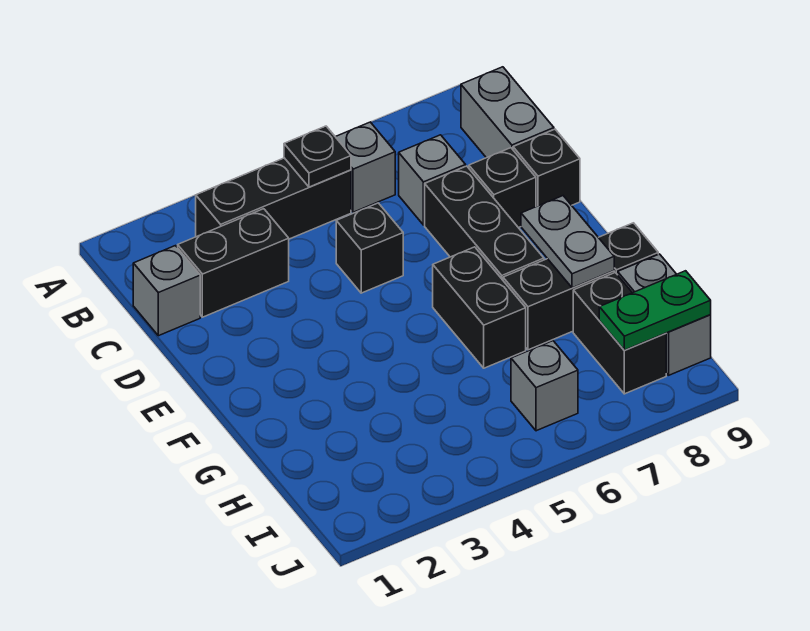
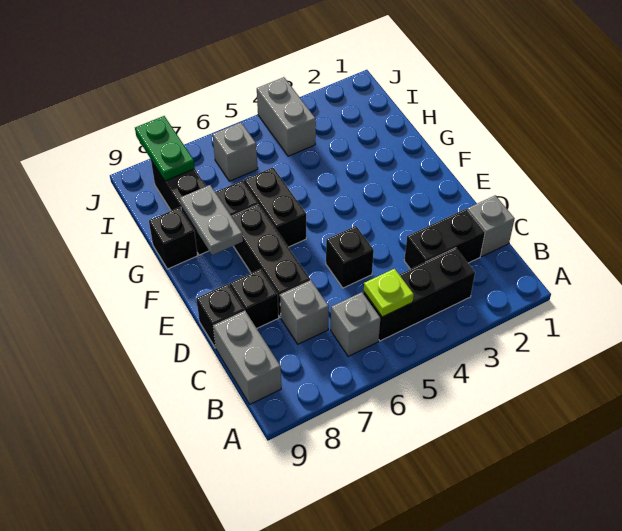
black 1x1 plate [284,126,351,187] -> lime 1x1 plate [364,269,414,317]
grey 1x2 brick [618,254,711,375] -> grey 1x2 brick moved to [257,77,316,156]
green 1x2 plate [599,271,711,350] -> green 1x2 plate turned to [135,116,195,181]

